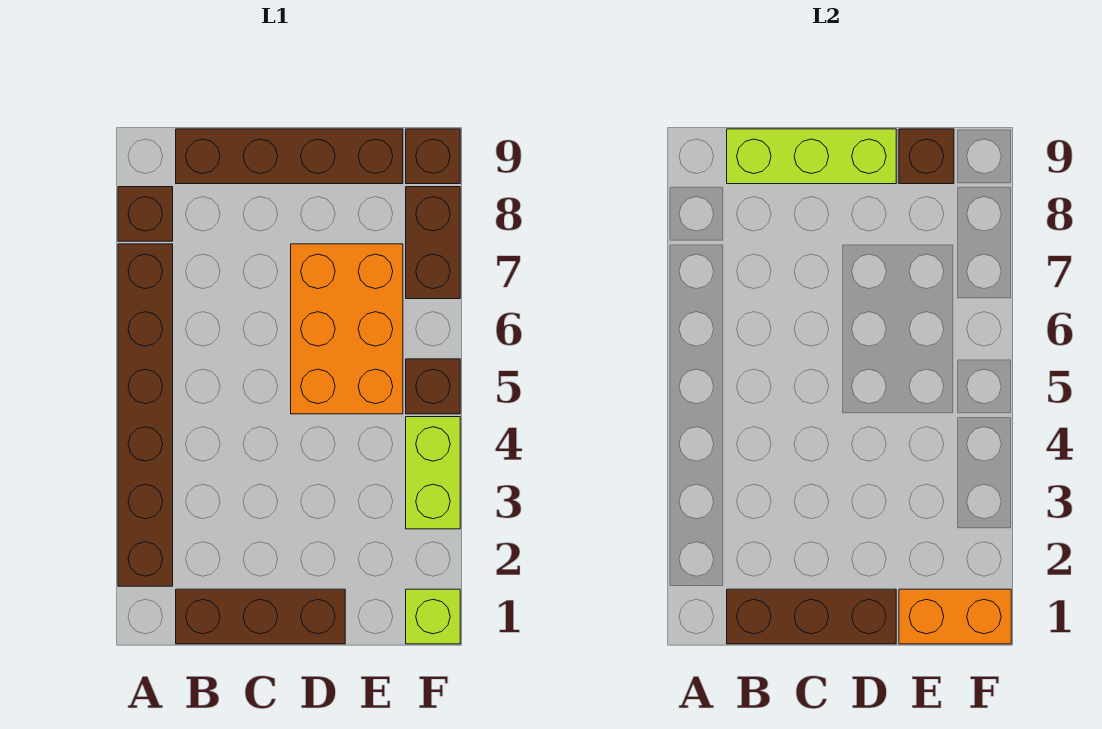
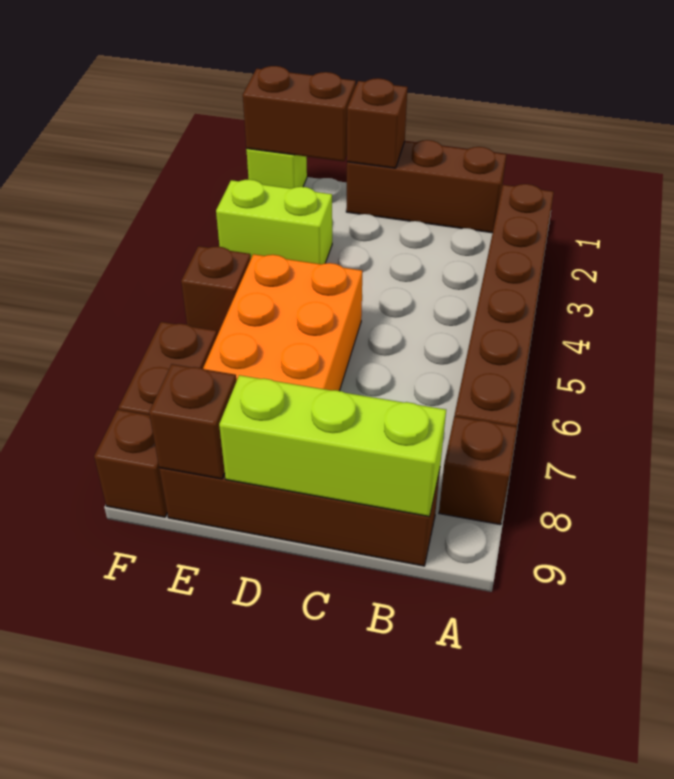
brown 1x3 brick [727,589,896,644] -> brown 1x1 brick [347,78,408,168]
orange 1x2 brick [899,589,1011,644] -> brown 1x2 brick [243,66,356,161]
lime 1x2 brick [406,417,460,529] -> lime 1x2 brick turned to [216,179,332,264]

